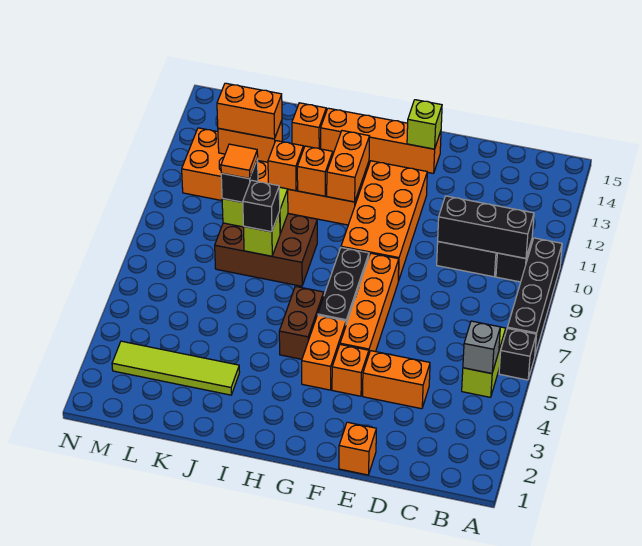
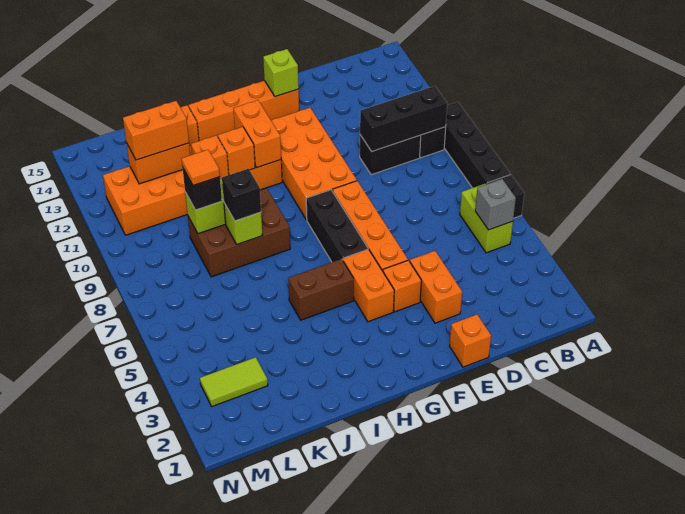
orange 1x2 brick [363,351,430,409] -> orange 1x2 brick turned to [410,251,462,323]
brown 1x2 brick [279,286,324,359] -> brown 1x2 brick turned to [288,259,354,320]
lime 1x4 tile [112,341,240,395] -> lime 1x2 tile [200,357,268,407]

